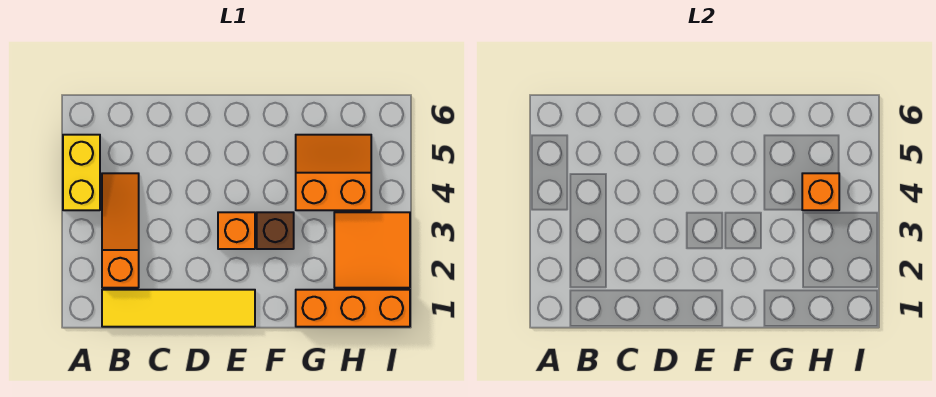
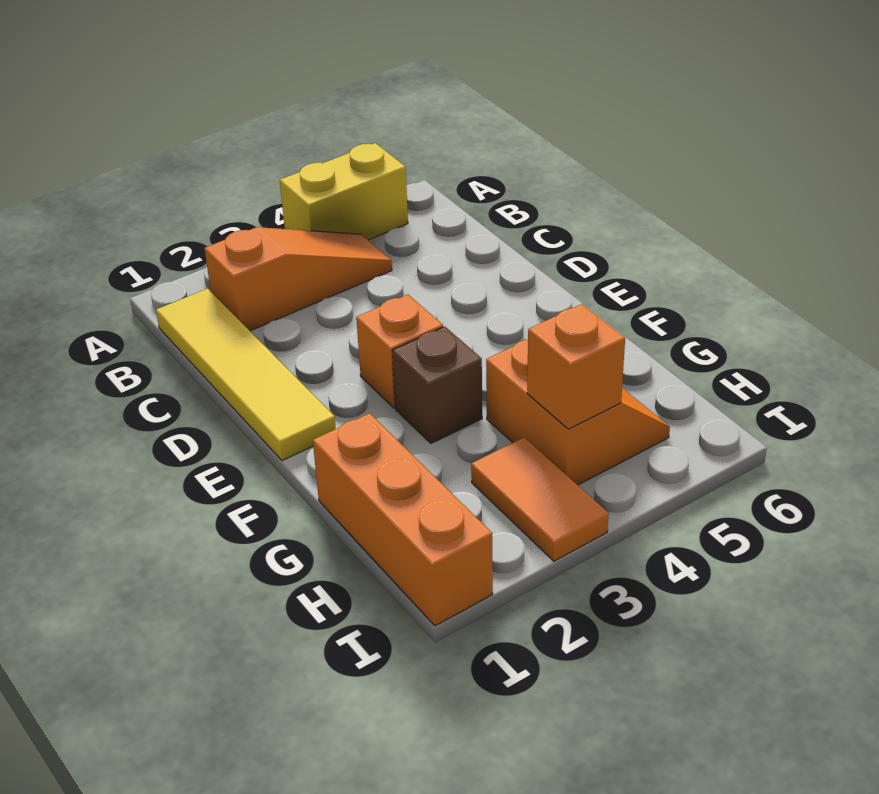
orange 2x2 tile [334,212,410,288] -> orange 1x2 tile [471,437,609,561]

